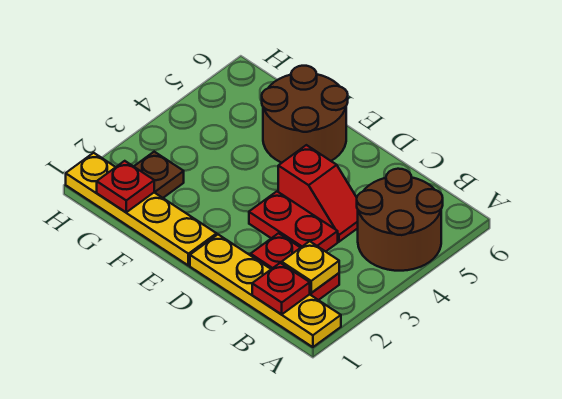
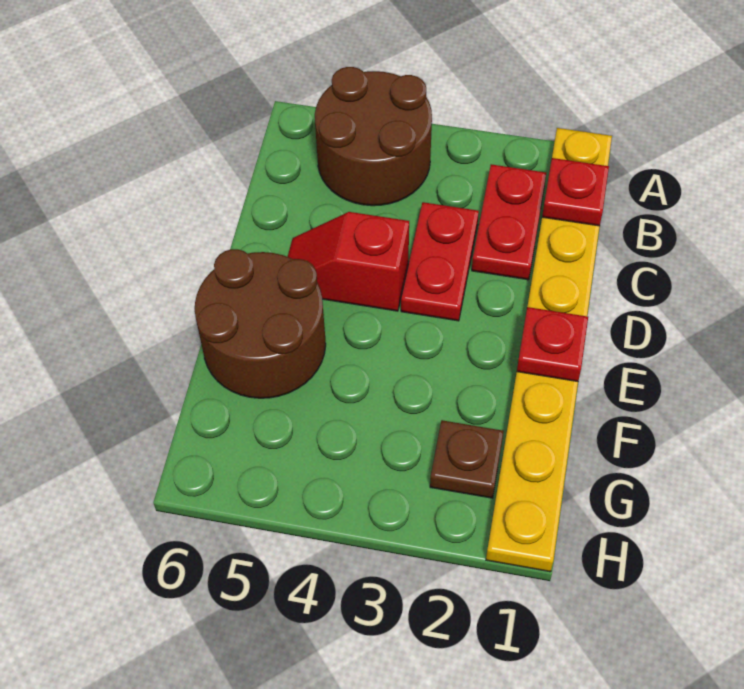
yellow 1x1 plate [282,241,339,293] -> none
red 1x2 slope [278,145,358,242] -> red 1x2 slope turned to [288,212,409,311]
red 1x1 plate [97,161,154,212] -> red 1x1 plate moved to [517,307,588,381]

